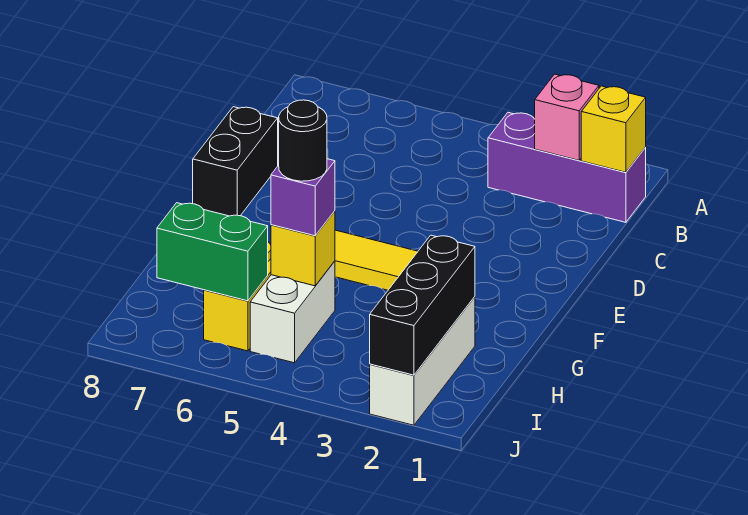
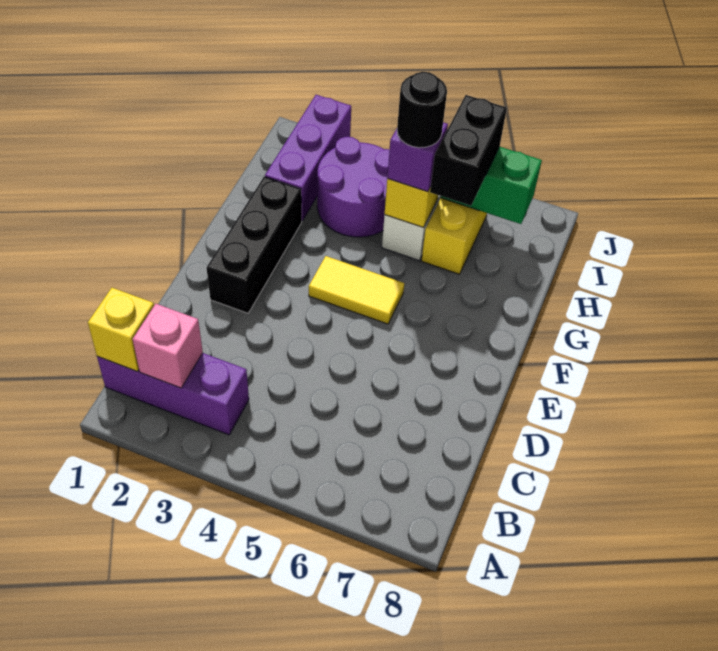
black 1x2 brick [193,107,278,216] -> black 1x2 brick moved to [430,95,507,206]
white 1x3 brick [370,297,475,425] -> purple 1x3 brick [265,95,351,221]
black 1x3 brick [370,235,475,375] -> black 1x3 brick moved to [207,176,302,313]
none -> purple 2x2 round brick [317,137,389,237]

